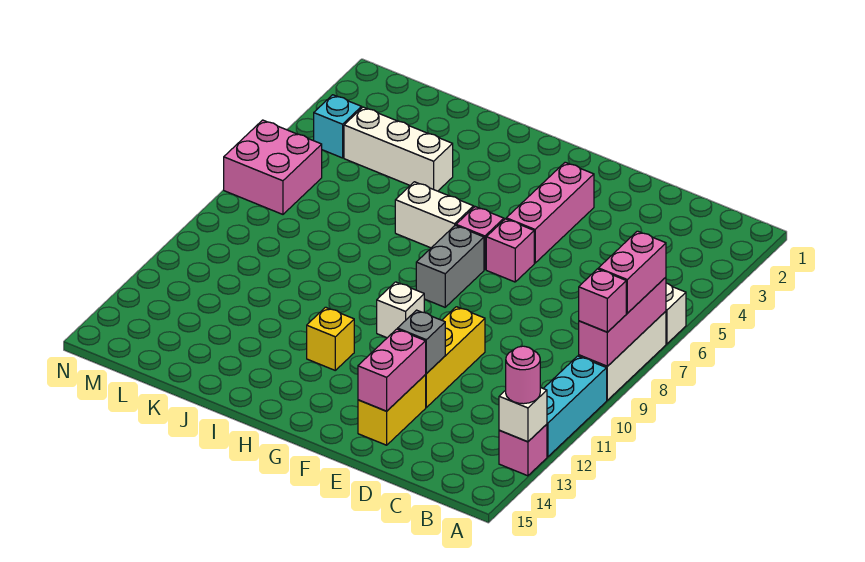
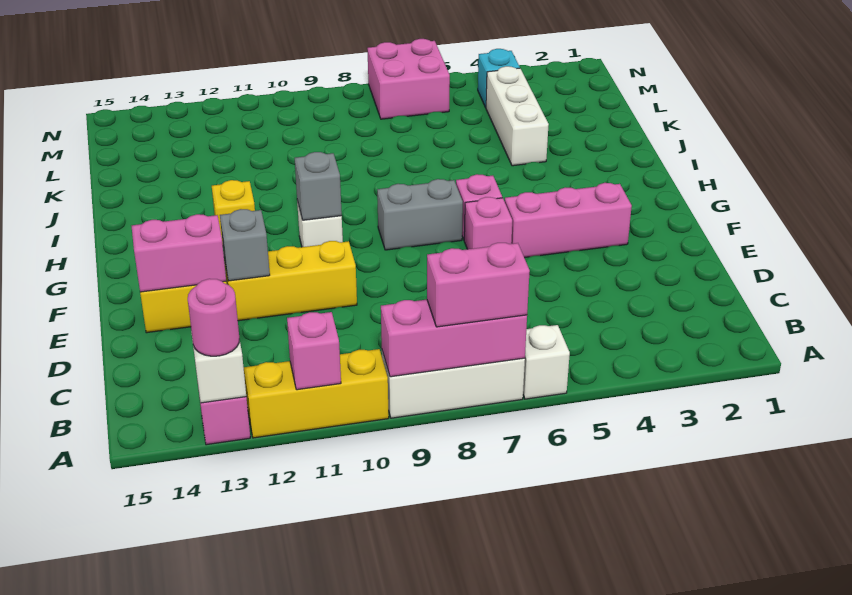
pink 1x1 brick [579,269,626,332] -> pink 1x1 brick moved to [287,312,341,390]
cyan 1x3 brick [543,356,607,457] -> yellow 1x3 brick [244,349,389,438]
none -> grey 1x1 brick [295,152,342,220]
white 1x2 brick [395,182,474,248] -> none

